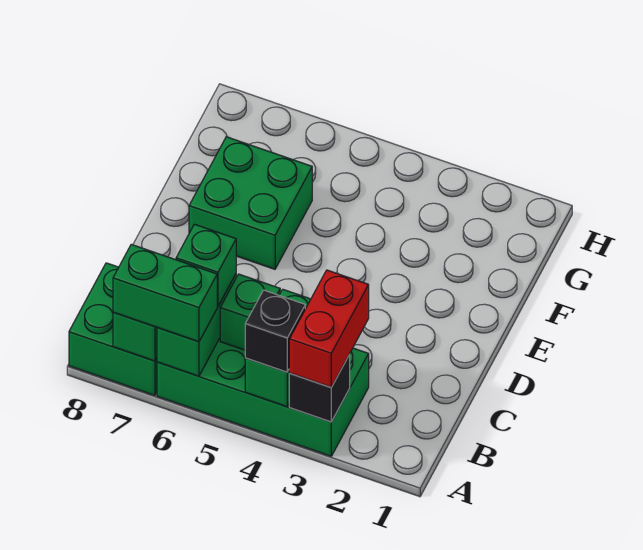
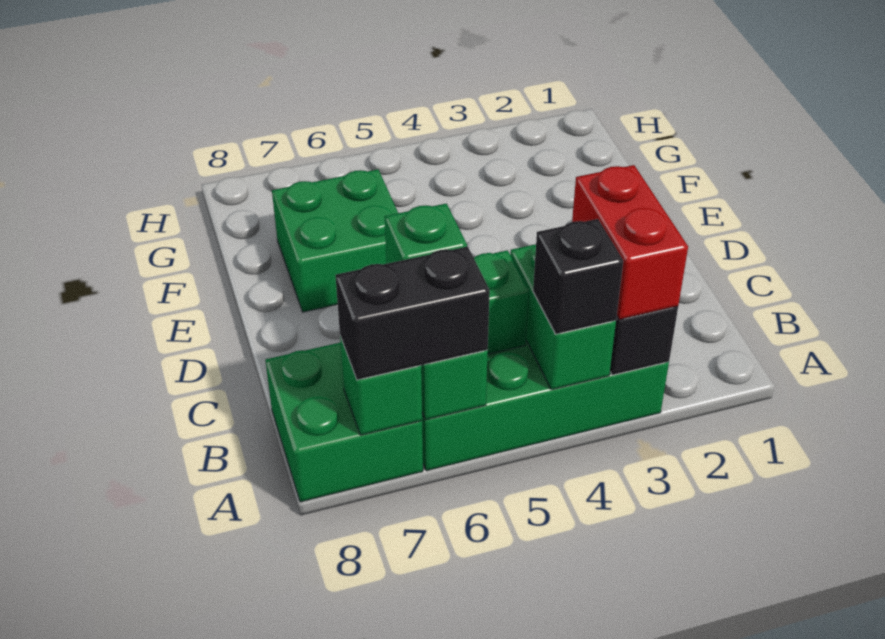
green 1x2 brick [113,244,217,342] -> black 1x2 brick [336,247,490,380]

